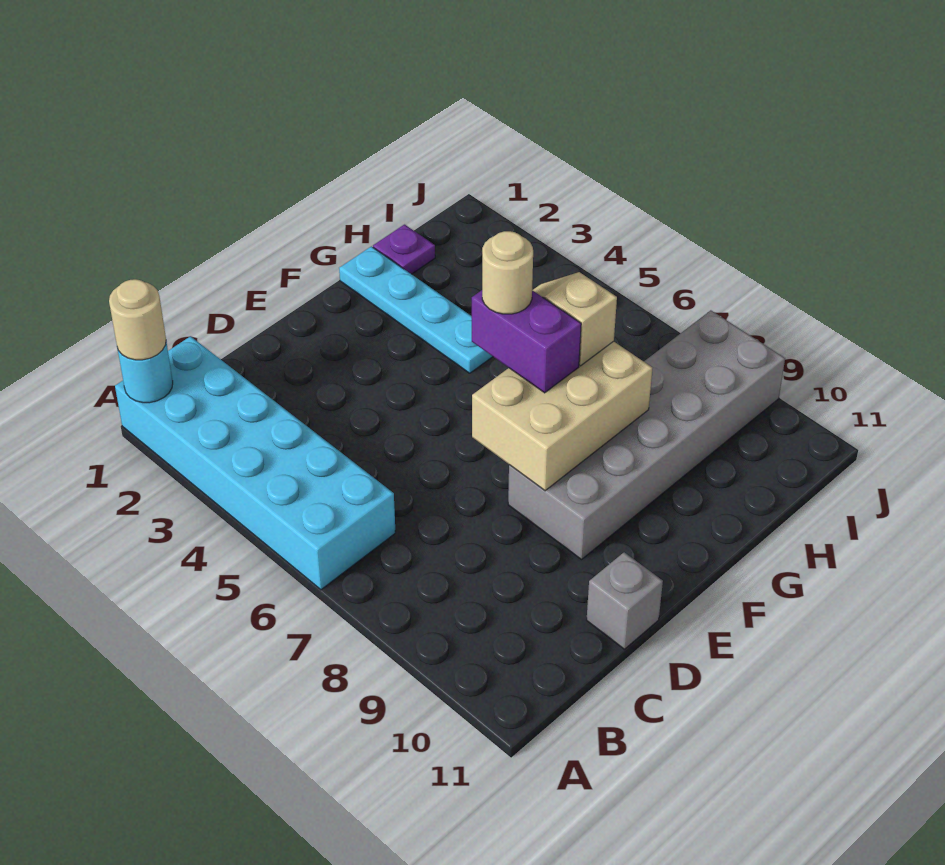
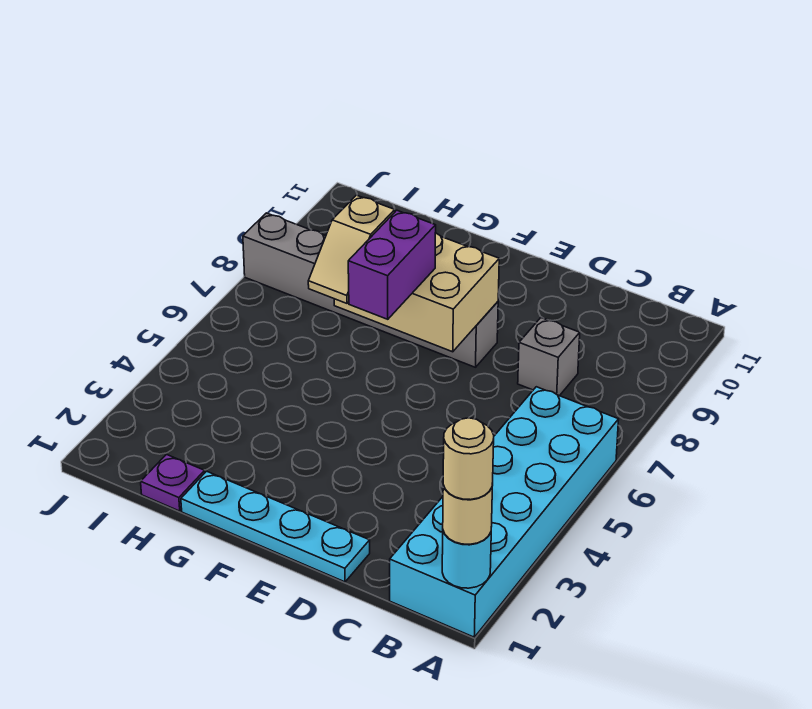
grey 1x1 brick [587,552,663,649] -> grey 1x1 brick moved to [518,318,580,396]
grey 2x6 brick [508,310,785,559] -> grey 1x6 brick [243,213,498,367]
tan 1x1 round brick [482,231,533,314] -> tan 1x1 round brick moved to [443,418,494,500]
cyan 1x4 plate [339,246,493,373] -> cyan 1x4 plate turned to [181,471,370,582]

